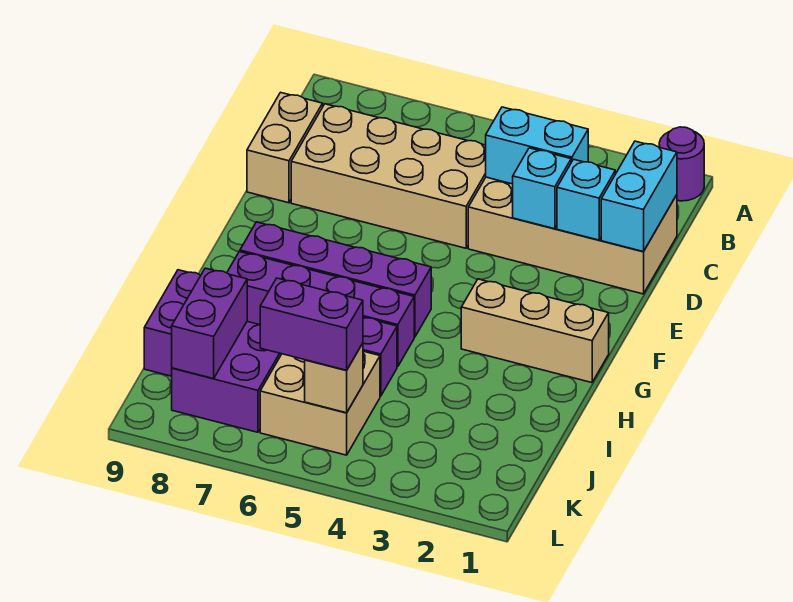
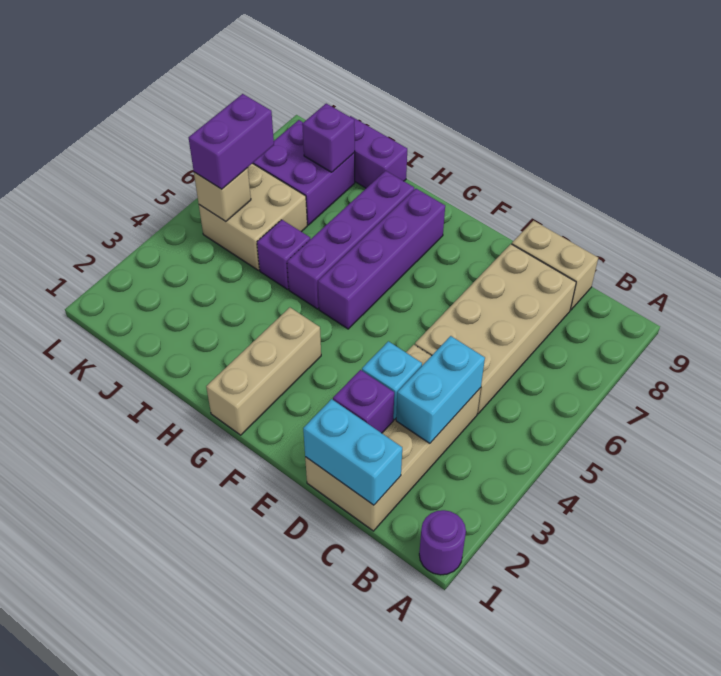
cyan 1x1 brick [557,159,615,240] -> purple 1x1 brick [333,370,394,433]
purple 1x2 brick [172,268,247,379] -> purple 1x1 brick [302,104,355,172]

